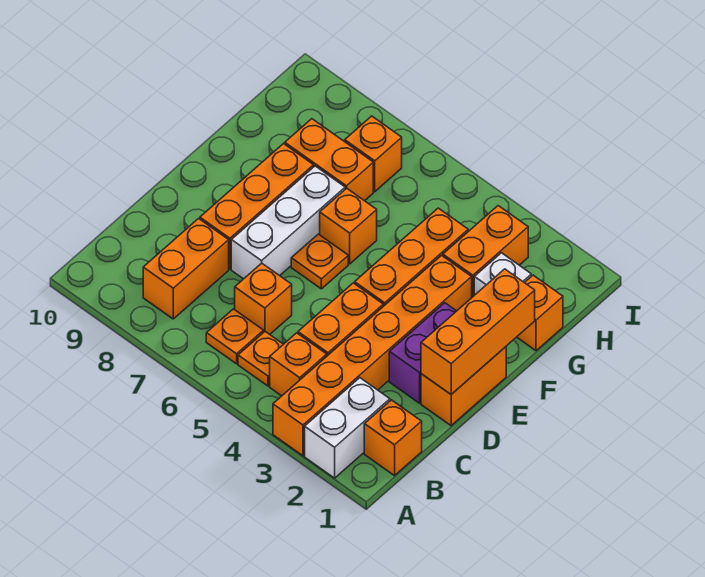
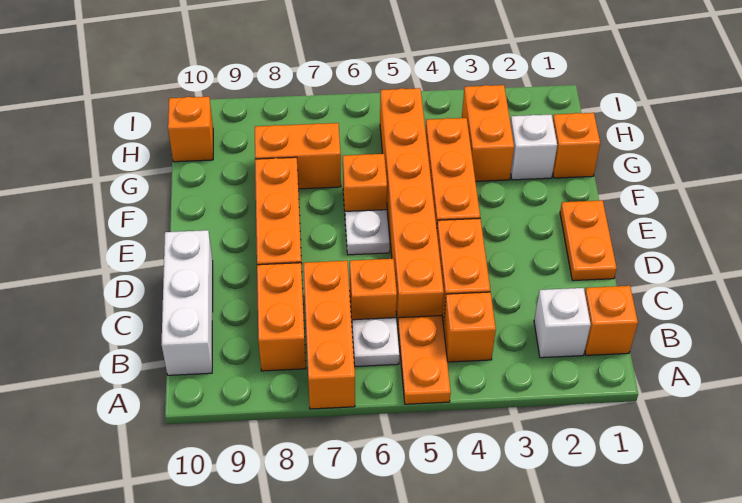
white 1x2 brick [305,378,390,478] -> white 1x1 brick [534,288,591,358]
orange 1x6 brick [273,256,472,456] -> orange 1x6 brick moved to [380,88,444,323]
orange 1x1 plate [238,332,283,386] -> orange 1x2 plate [398,316,451,404]
orange 1x1 plate [206,309,263,364] -> white 1x1 plate [352,318,399,366]
orange 1x2 brick [421,347,506,426] -> orange 1x2 plate [560,200,617,281]
orange 1x3 brick [421,269,535,394] -> orange 1x3 brick moved to [303,261,355,409]
purple 1x2 brick [389,303,456,403] -> none
white 1x3 brick [231,166,345,279] -> white 1x3 brick moved to [162,230,213,375]
orange 1x1 plate [291,234,348,289] -> white 1x1 plate [345,210,390,255]
orange 1x1 brick [345,116,402,192] -> orange 1x1 brick moved to [168,97,213,162]

